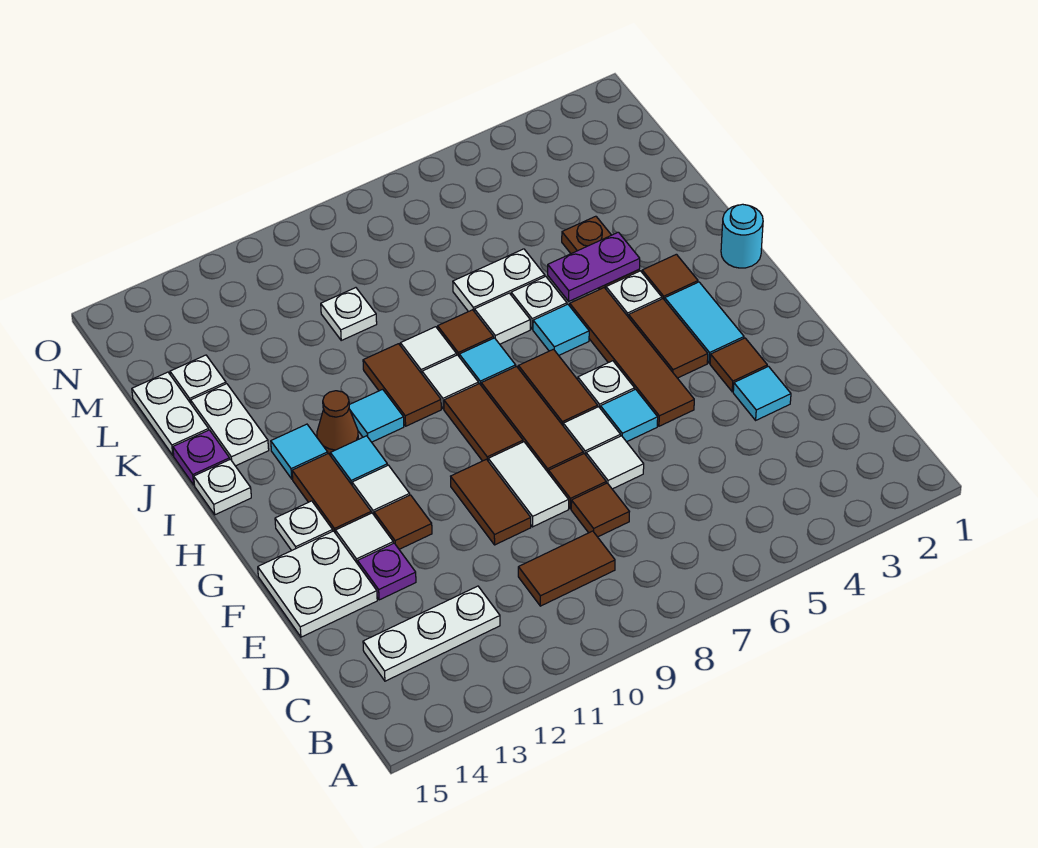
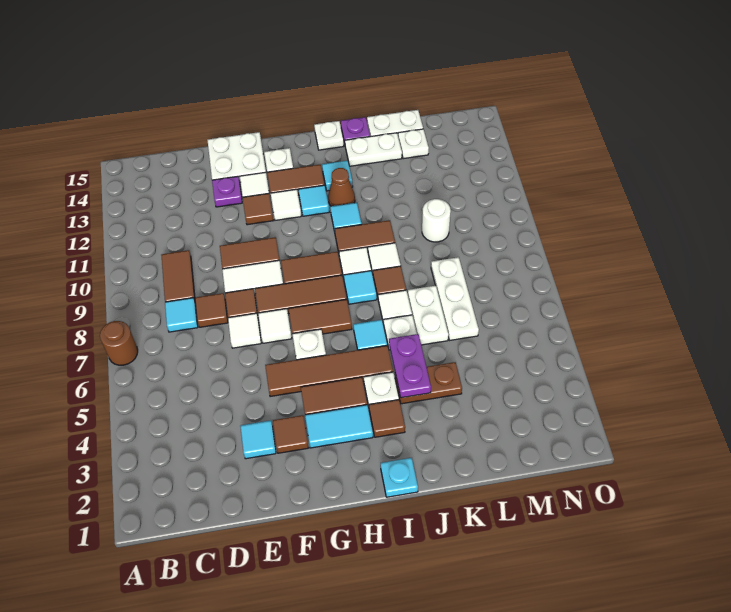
none -> brown 1x1 round brick [100,321,138,365]
white 1x3 plate [363,586,500,681] -> white 1x3 plate moved to [431,257,479,340]
cyan 1x1 tile [600,389,658,442] -> cyan 1x1 tile moved to [165,298,198,332]
cyan 1x1 round brick [721,204,763,268] -> cyan 1x1 plate [381,458,418,497]
white 1x1 plate [321,288,377,340] -> white 1x1 round brick [422,199,451,242]

